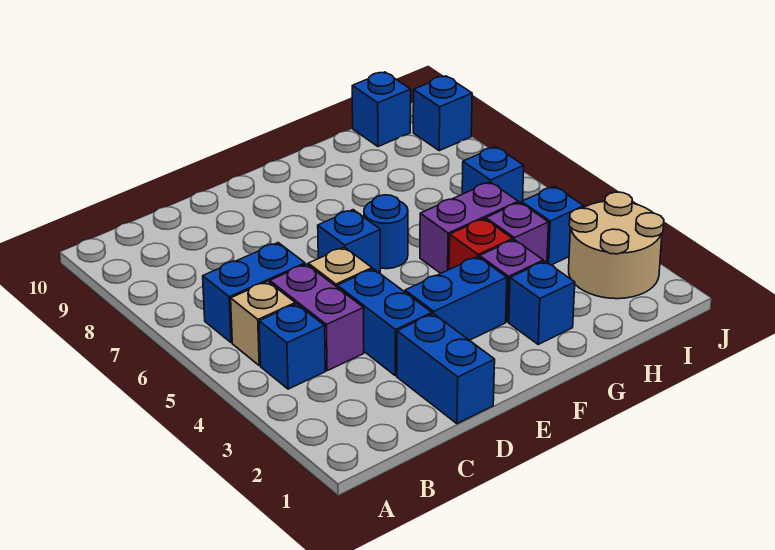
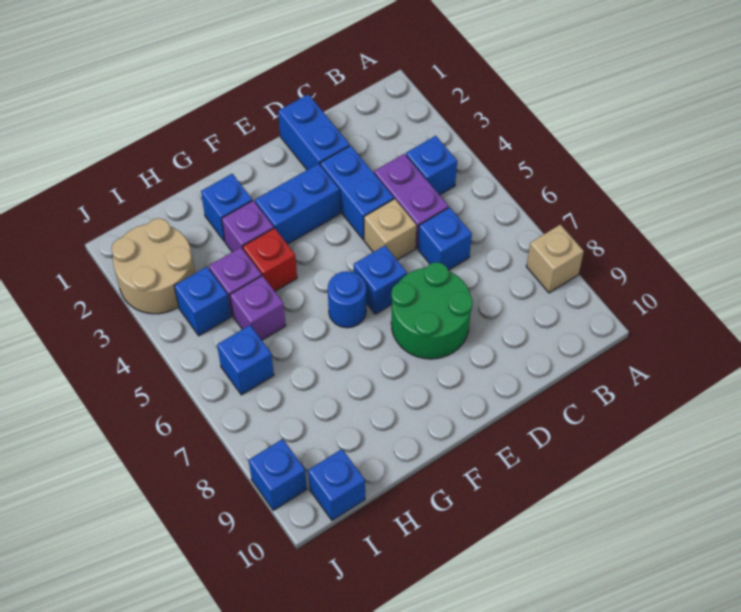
tan 1x1 brick [231,281,295,366] -> tan 1x1 brick moved to [526,224,584,293]
blue 1x2 brick [203,243,305,343] -> blue 1x1 brick [418,207,472,270]
none -> green 2x2 round brick [391,262,473,359]
purple 1x2 brick [420,182,518,273] -> purple 1x1 brick [230,276,286,340]

